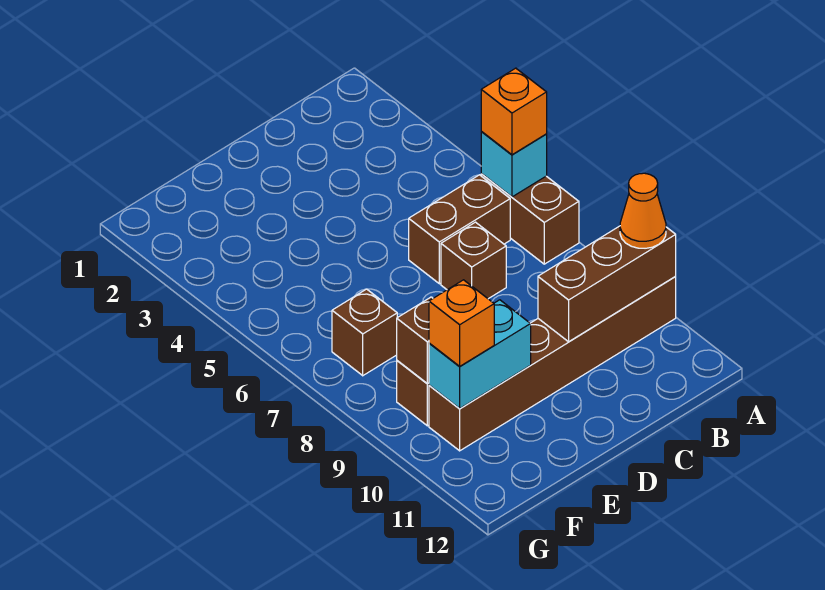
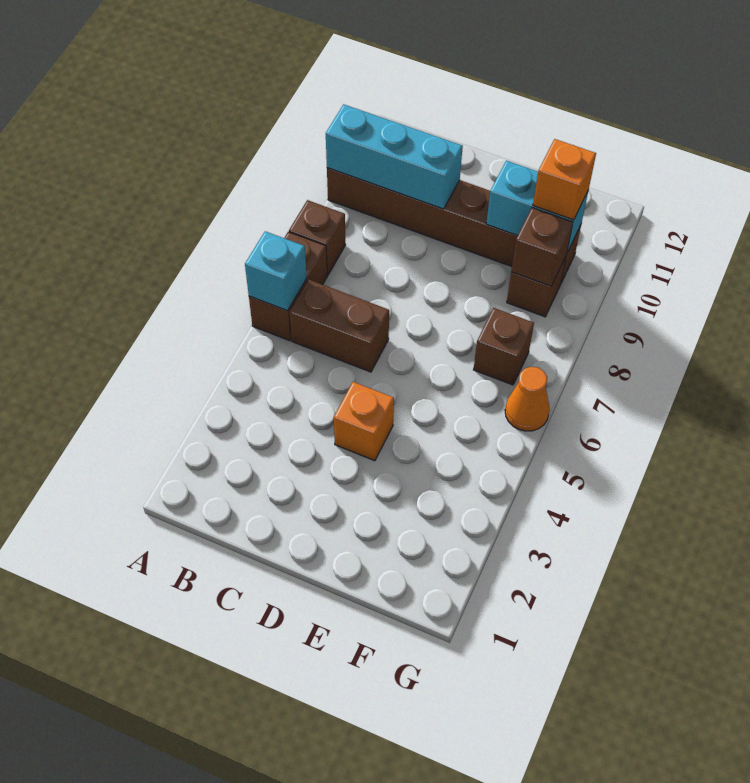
orange 1x1 brick [481,68,547,155] -> orange 1x1 brick moved to [334,382,394,461]
brown 1x3 brick [538,226,676,342] -> cyan 1x3 brick [326,104,463,209]
orange 1x1 cone [620,173,666,248] -> orange 1x1 cone moved to [505,367,550,431]
brown 1x1 brick [441,222,506,299] -> brown 1x1 brick moved to [289,200,346,275]

